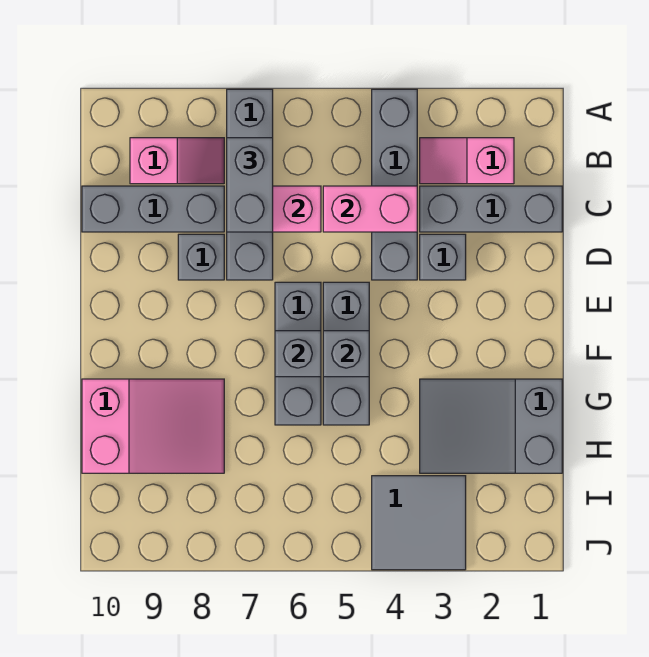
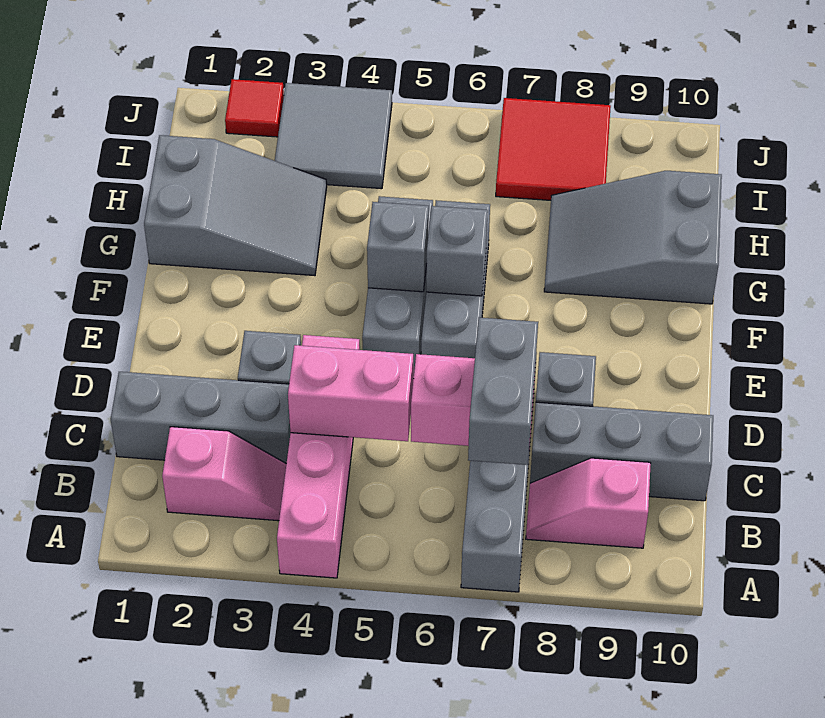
grey 1x4 brick [372,89,417,280] -> pink 1x4 brick [277,335,360,578]
pink 2x3 slope [82,379,224,473] -> grey 2x3 slope [544,171,722,304]
none -> red 2x2 tile [496,98,611,200]
none -> red 1x1 tile [225,79,284,137]

